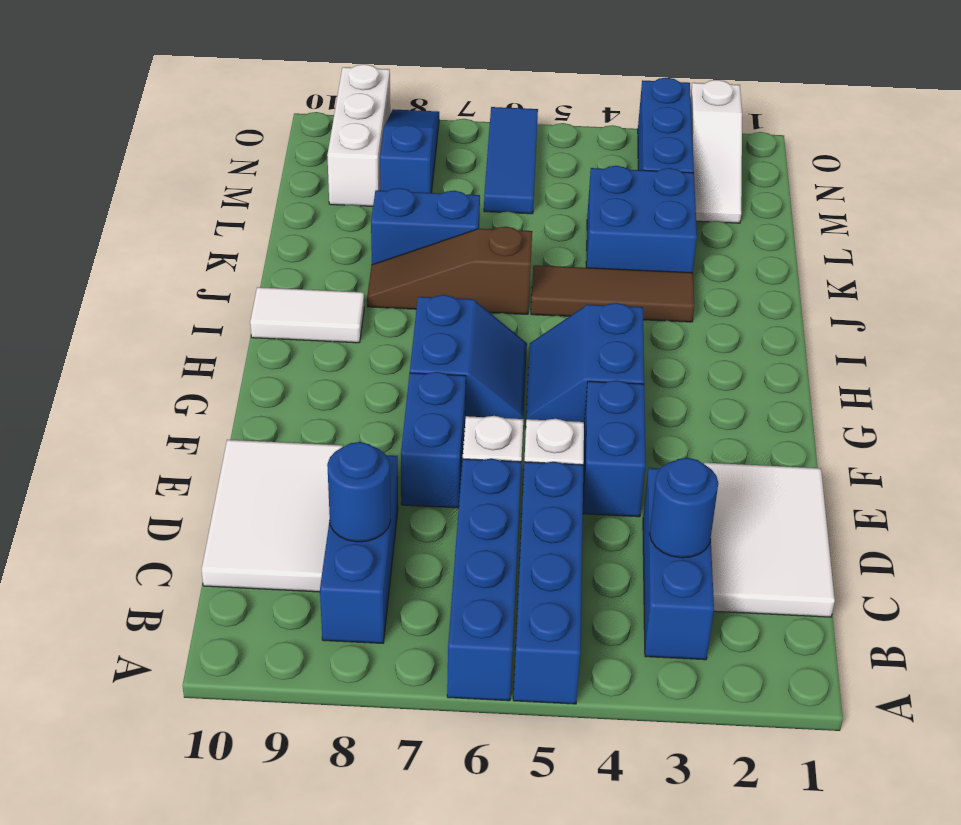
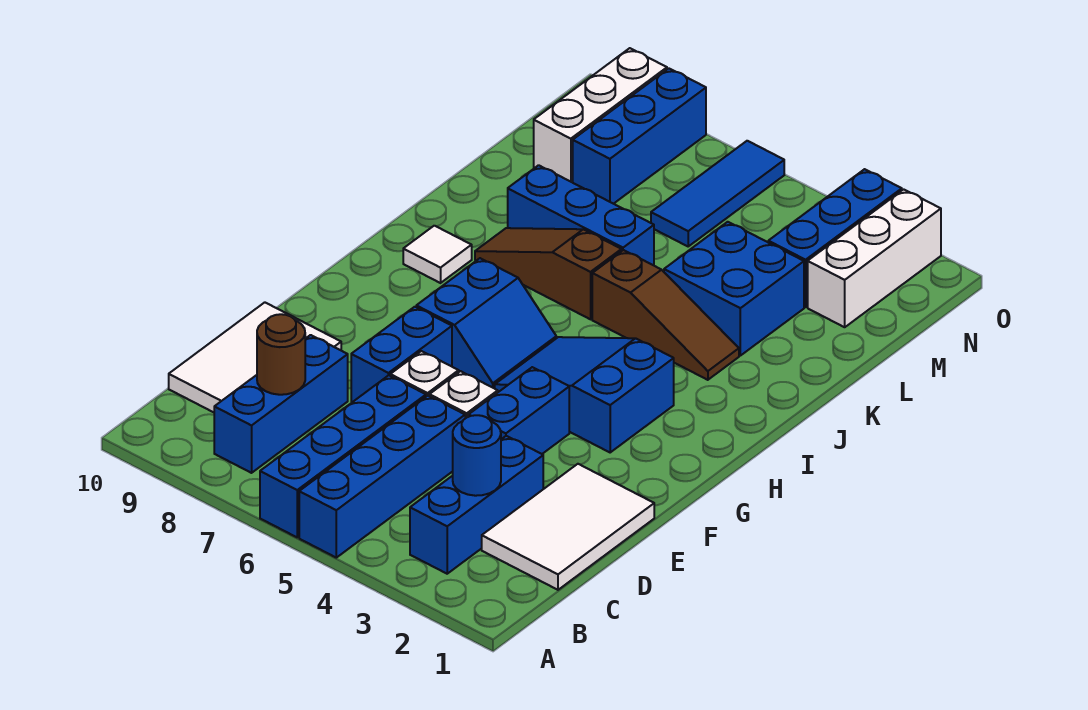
blue 1x1 round brick [327,442,390,542] -> brown 1x1 round brick [257,314,305,395]
blue 2x2 slope [526,303,644,422] -> blue 2x3 slope [495,337,674,452]
white 1x2 tile [250,287,364,343] -> white 1x1 tile [403,226,472,283]
brown 1x3 tile [531,265,694,322] -> brown 1x3 slope [592,250,739,380]
blue 1x2 brick [371,188,480,264] -> blue 1x3 brick [508,165,654,265]
white 1x3 slope [691,80,742,223] -> white 1x3 brick [808,189,941,327]
blue 1x3 slope [380,109,439,193] -> blue 1x3 brick [573,68,706,204]

